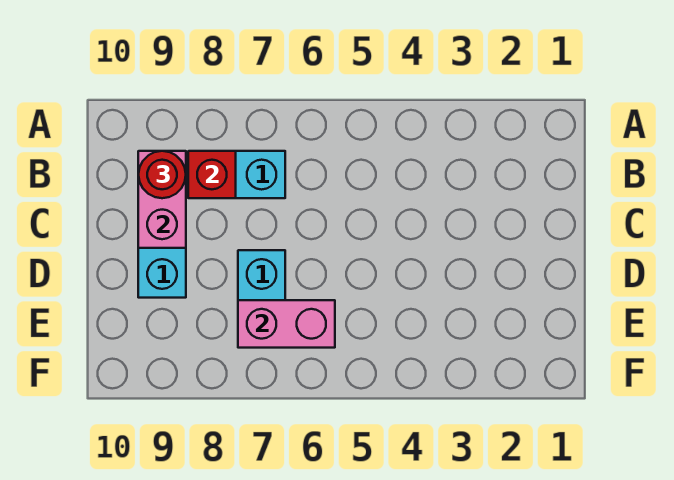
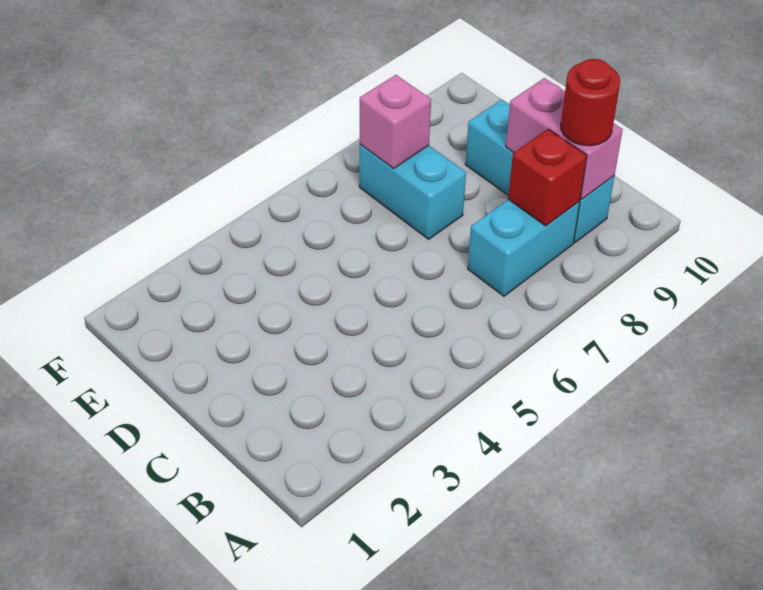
pink 1x2 brick [238,300,335,348] -> pink 1x1 brick [360,75,431,168]

